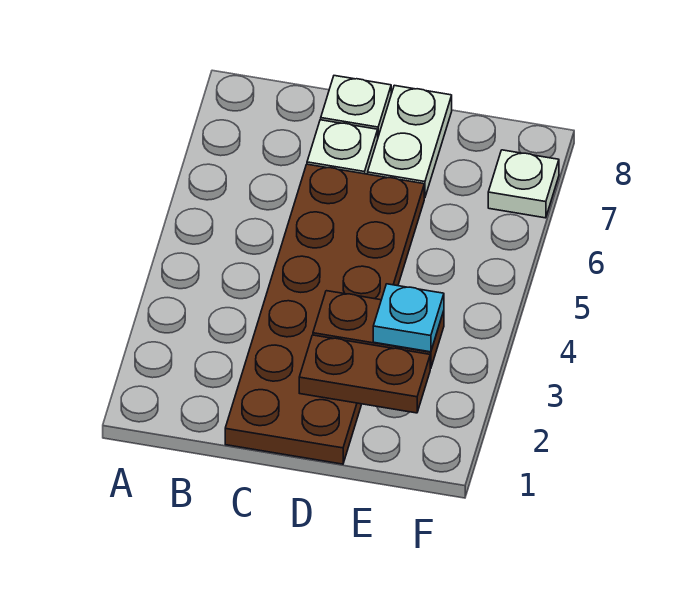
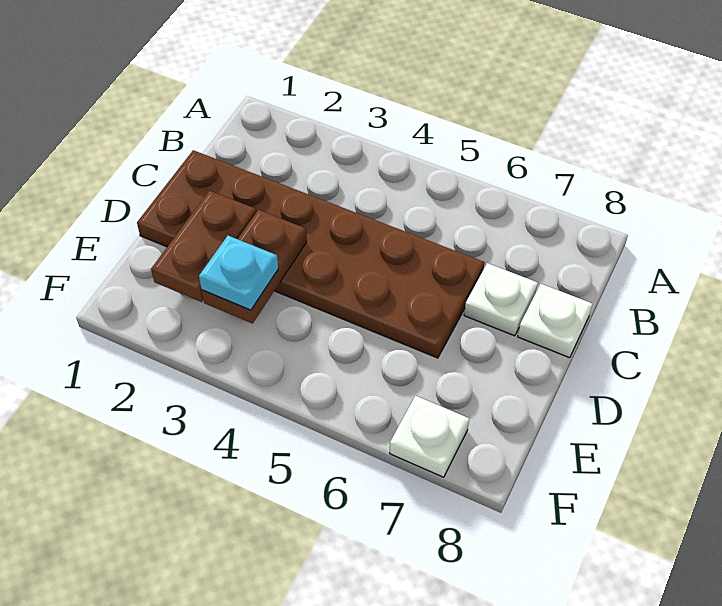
white 1x2 plate [368,85,452,198] -> none

